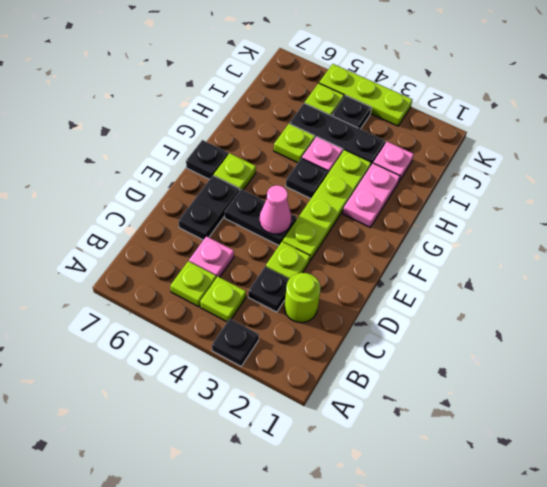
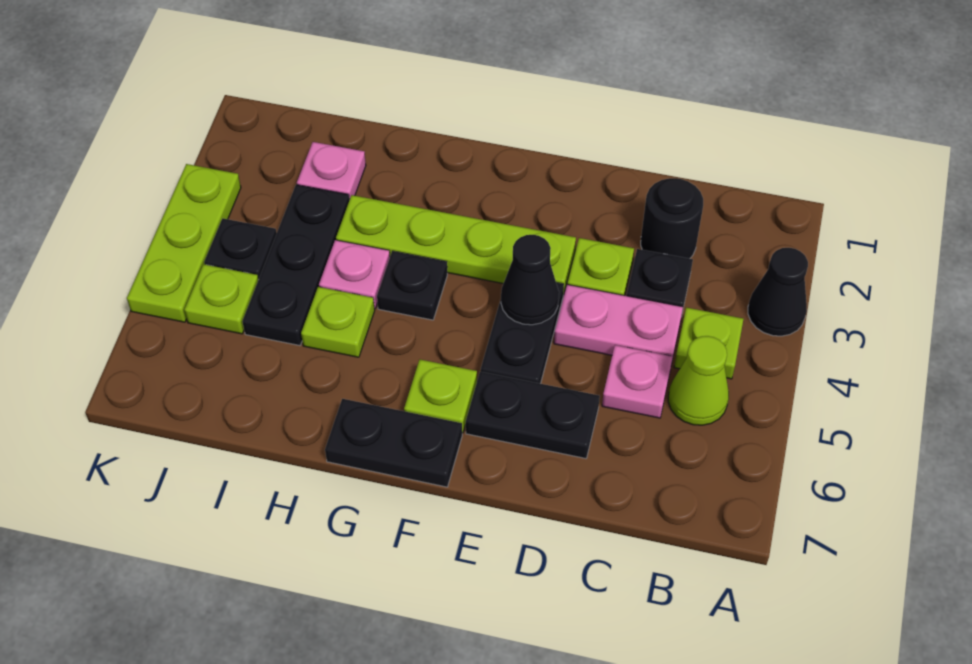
black 1x1 plate [212,319,259,366] -> black 1x1 cone [748,248,808,336]
lime 1x1 plate [170,261,216,307] -> lime 1x1 cone [668,336,729,425]
lime 1x1 round brick [284,273,321,323] -> black 1x1 round brick [641,178,703,259]
pink 1x1 cone [260,185,291,234] -> black 1x1 cone [501,235,559,325]
black 1x1 plate [186,140,228,179] -> black 1x2 plate [325,399,462,487]
pink 1x2 plate [343,163,400,227] -> pink 1x2 plate moved to [554,285,683,360]

